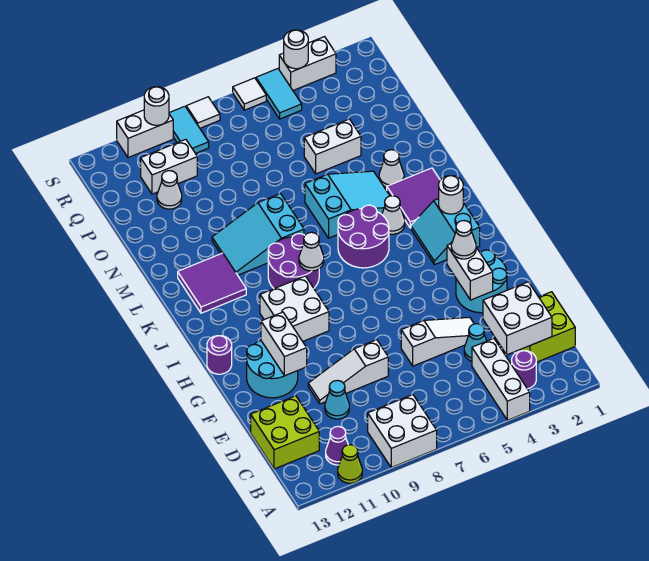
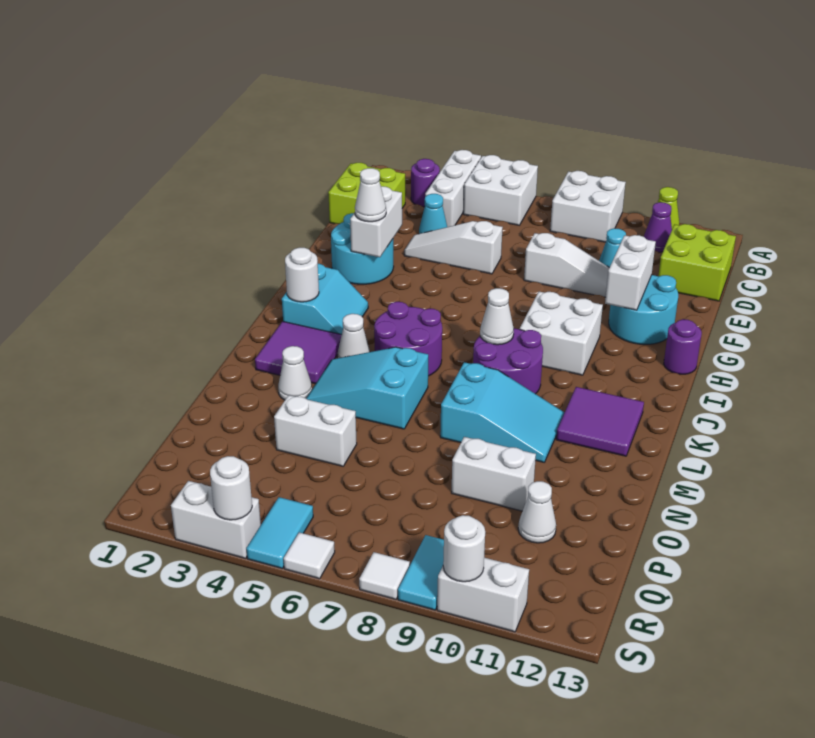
white 2x2 brick [483,282,552,355] -> white 2x2 brick moved to [463,155,538,225]
white 1x2 brick [141,139,197,194] -> white 1x2 brick moved to [452,437,536,511]

